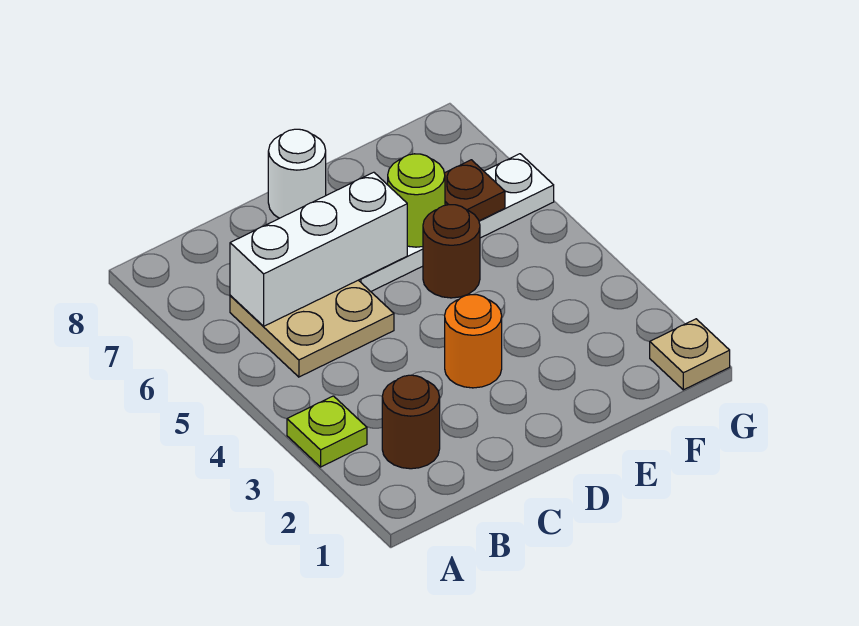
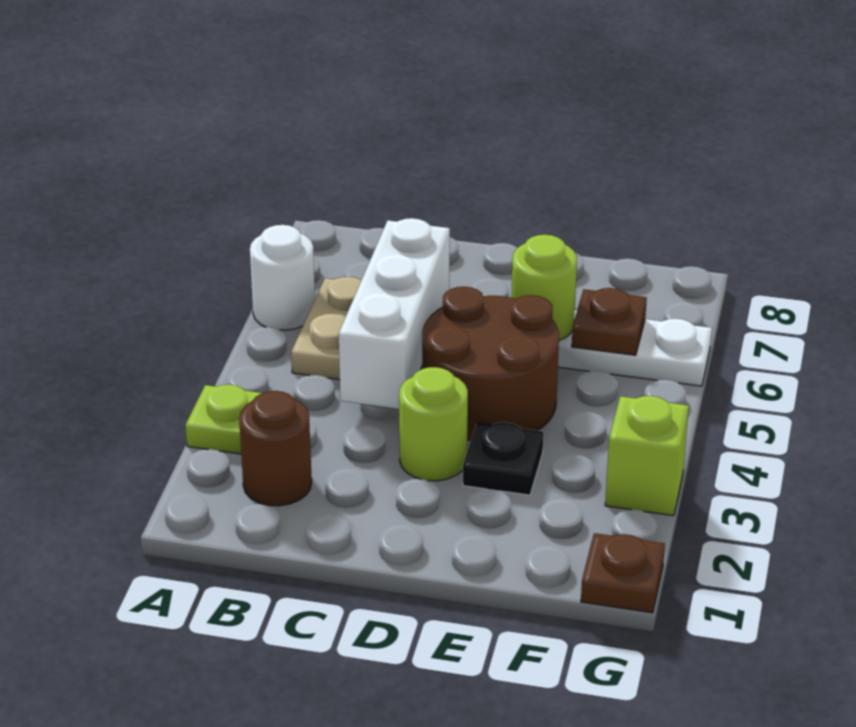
white 1x3 brick [230,172,407,326] -> white 1x3 brick turned to [339,218,450,409]
orange 1x1 round brick [445,295,502,388] -> lime 1x1 round brick [399,367,468,481]
white 1x1 round brick [268,129,326,218] -> white 1x1 round brick moved to [250,225,315,330]
none -> black 1x1 plate [463,422,543,495]
brown 1x1 round brick [423,205,480,298] -> brown 2x2 round brick [422,287,559,441]
tan 1x1 plate [650,319,730,390] -> brown 1x1 plate [581,533,665,613]
none -> lime 1x1 brick [605,396,689,516]

